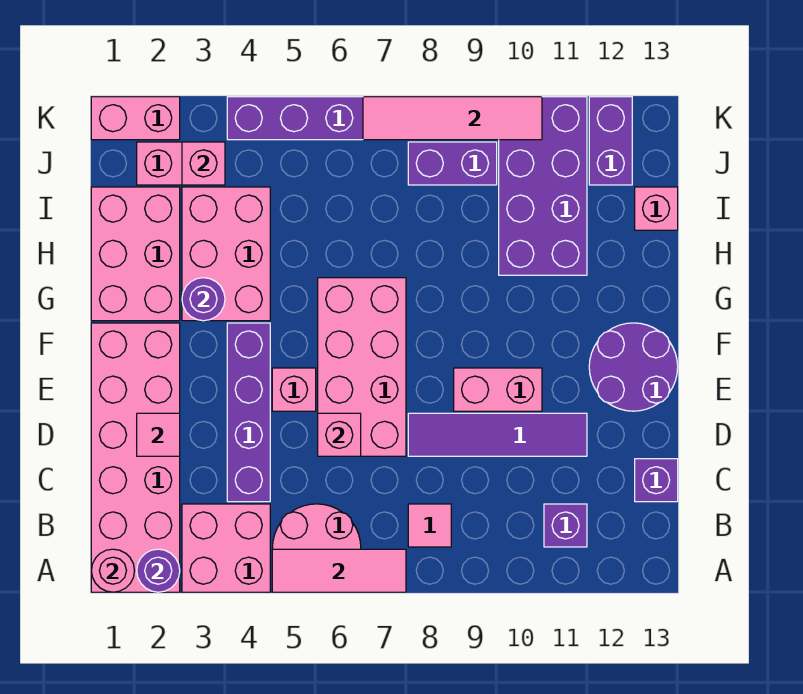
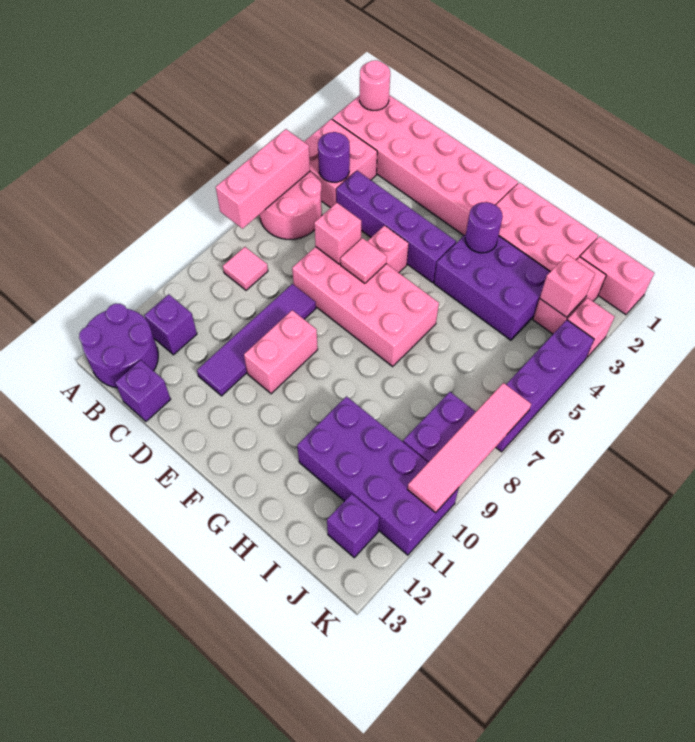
purple 1x1 round brick [137,549,180,592] -> purple 1x1 round brick moved to [318,132,350,182]
pink 1x3 tile [272,549,406,592] -> pink 1x3 brick [216,129,310,229]
pink 1x1 tile [137,413,180,456] -> pink 1x1 tile moved to [340,238,387,284]
purple 2x2 round brick [589,323,678,411] -> purple 2x2 round brick moved to [79,304,158,388]
pink 2x3 brick [182,187,270,321] -> purple 2x3 brick [434,234,550,340]
pink 1x1 brick [635,187,678,230] -> pink 1x1 brick moved to [567,298,615,358]
purple 1x2 brick [589,97,632,185] -> purple 1x1 brick [327,494,379,557]
pink 1x2 brick [91,97,180,140] -> pink 1x2 brick turned to [580,236,654,315]

